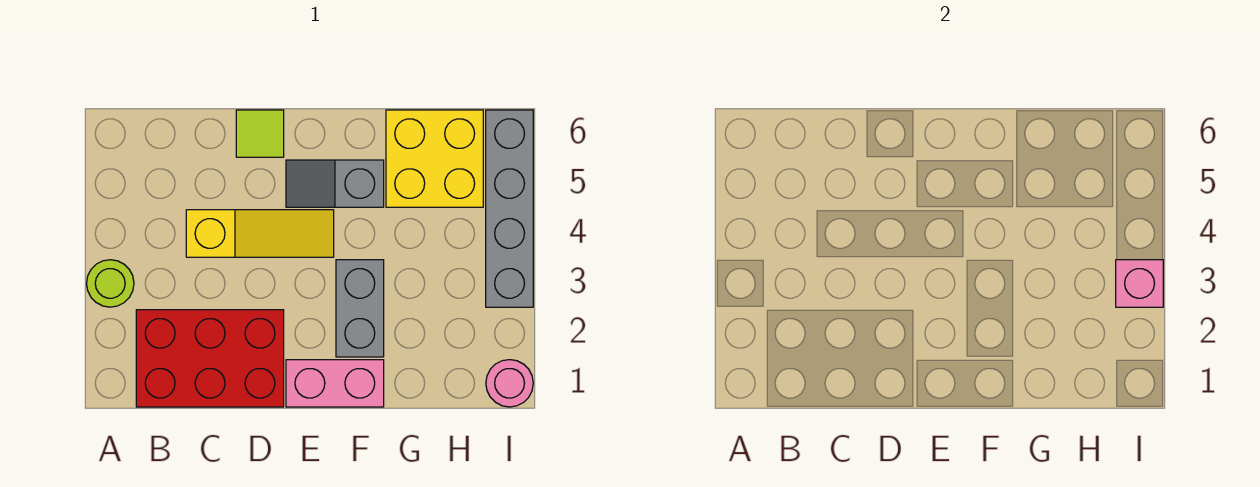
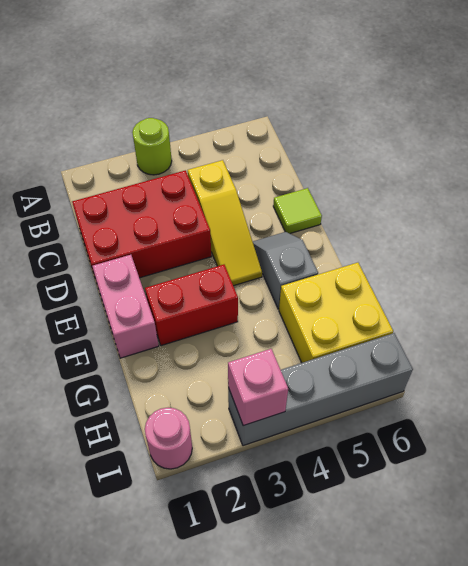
red 2x3 brick [136,310,284,407] -> red 2x3 brick turned to [72,170,211,283]
grey 1x2 brick [336,260,384,357] -> red 1x2 brick [145,265,238,346]

